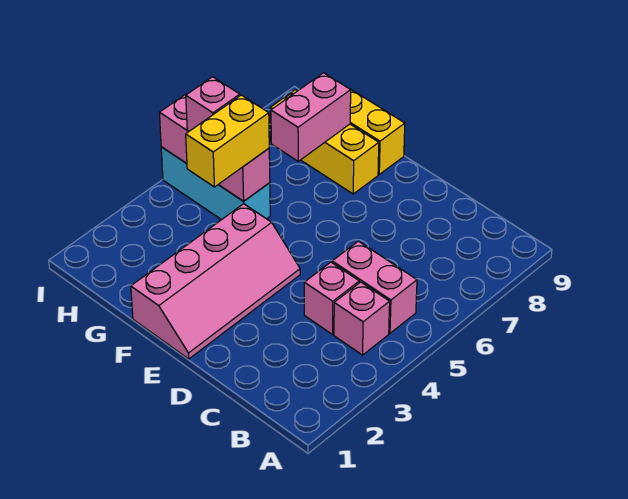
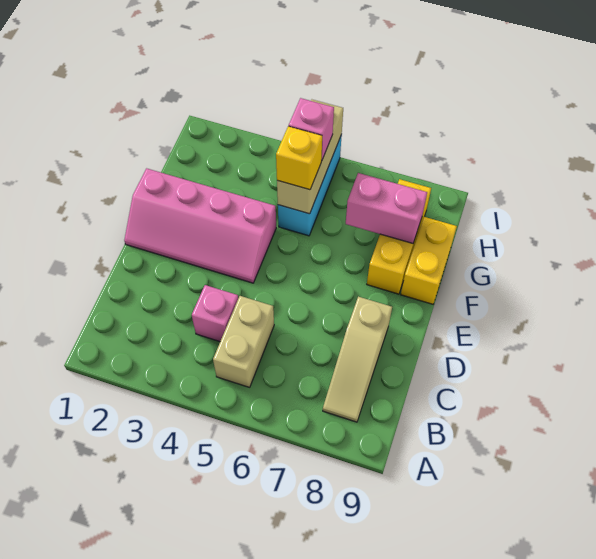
pink 1x1 brick [334,282,390,355] -> none
pink 1x2 brick [332,241,417,333] -> tan 1x2 brick [213,296,274,387]
none -> tan 1x3 slope [323,297,392,422]
yellow 1x2 brick [186,95,269,187] -> yellow 1x1 brick [276,126,322,190]
pink 1x3 brick [159,94,270,201] -> tan 1x3 brick [277,100,343,214]

